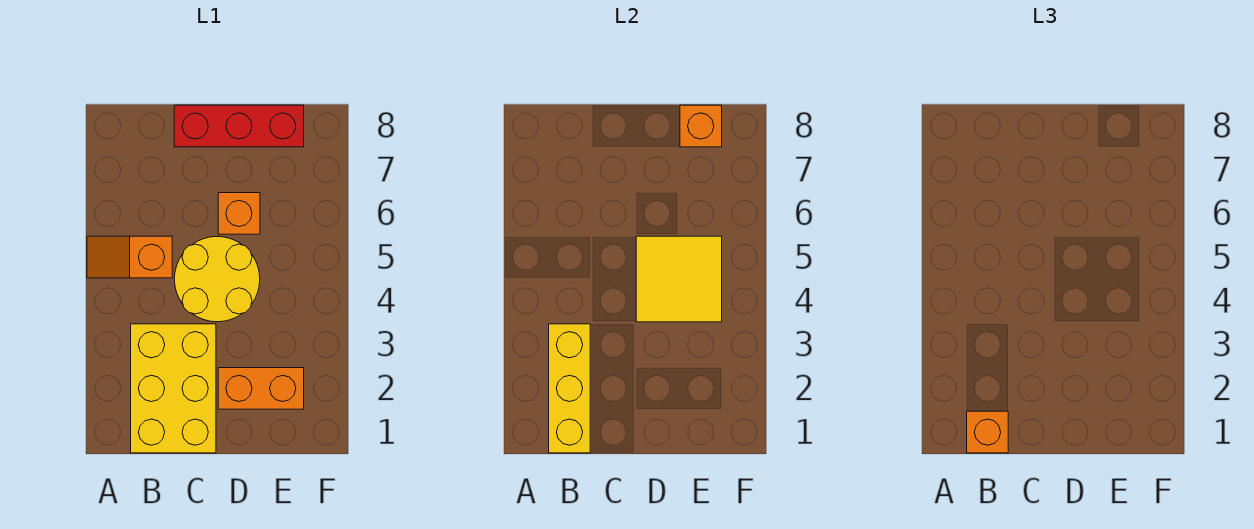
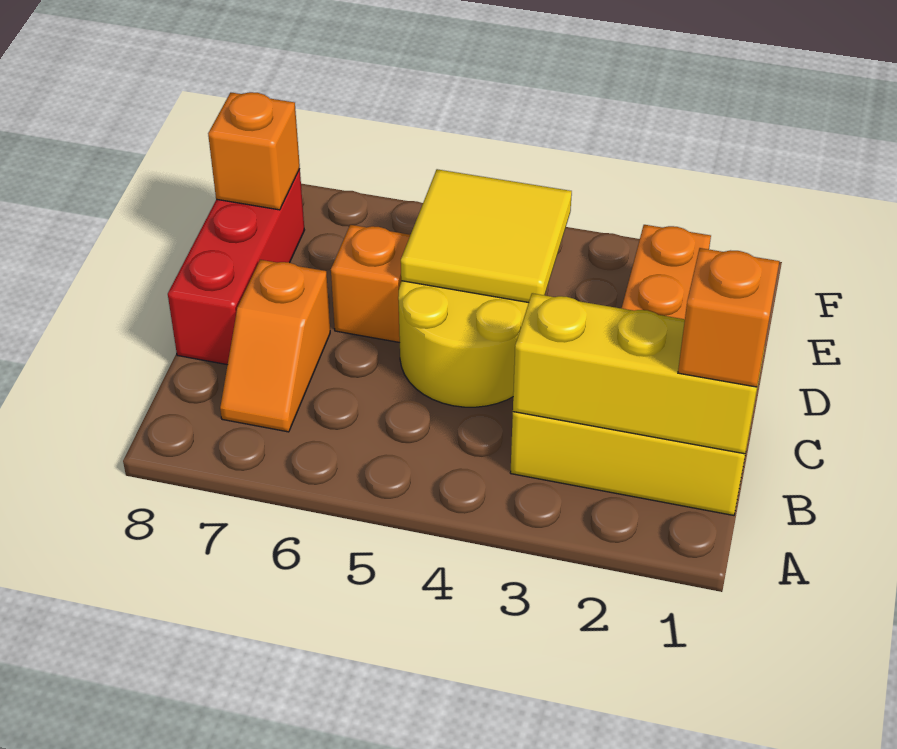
orange 1x2 slope [87,236,172,278] -> orange 1x2 slope moved to [220,260,330,432]

